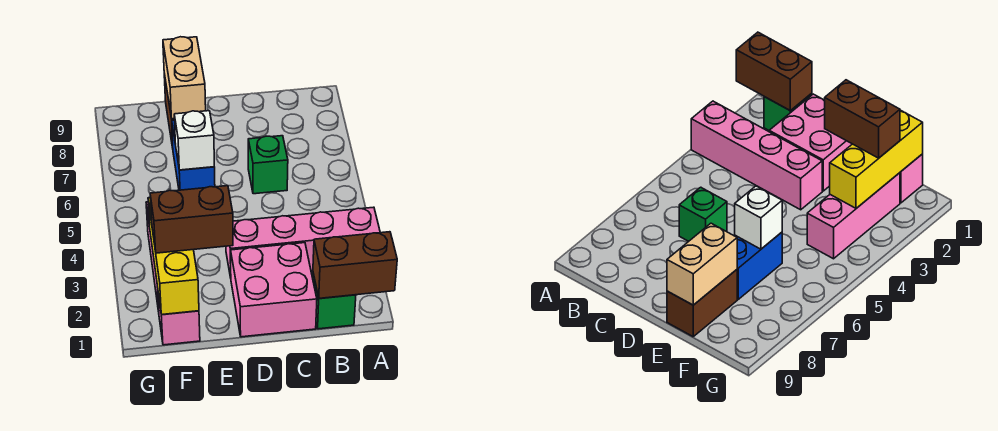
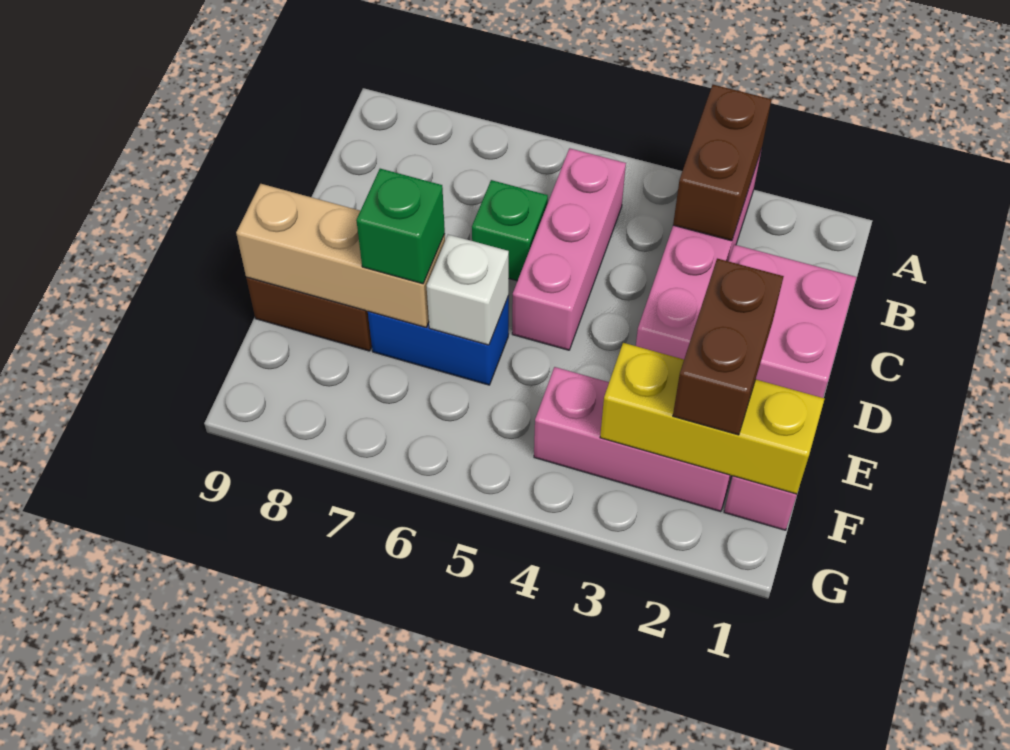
brown 1x2 brick [313,232,397,298] -> brown 1x2 brick moved to [673,85,772,241]
green 1x1 brick [313,274,356,329] -> green 1x1 brick moved to [356,169,445,284]
none -> pink 1x3 brick [512,148,626,350]
tan 1x2 brick [163,37,206,119] -> tan 1x3 brick [236,184,445,327]

